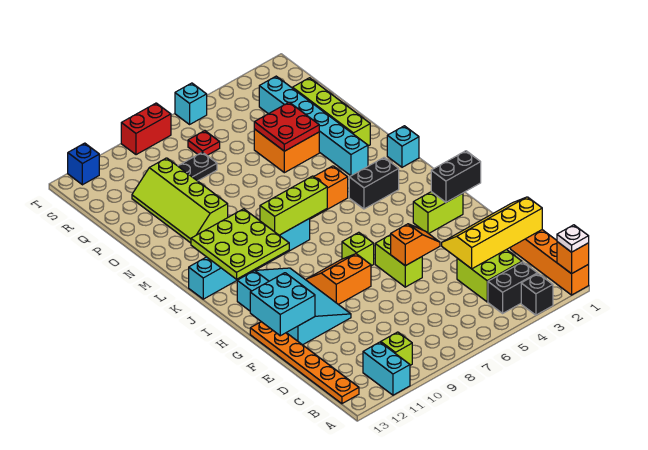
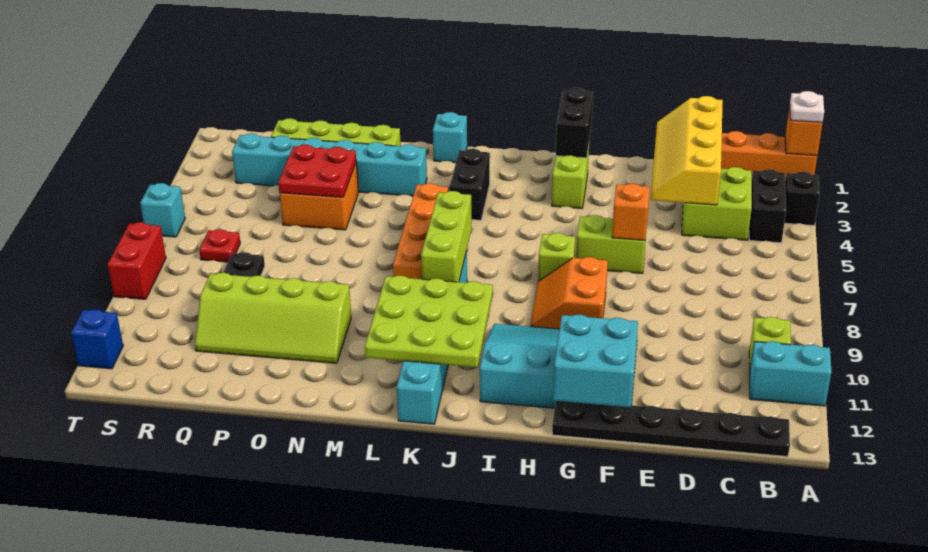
orange 1x6 plate [250,322,359,404] -> black 1x6 plate [552,401,790,457]

